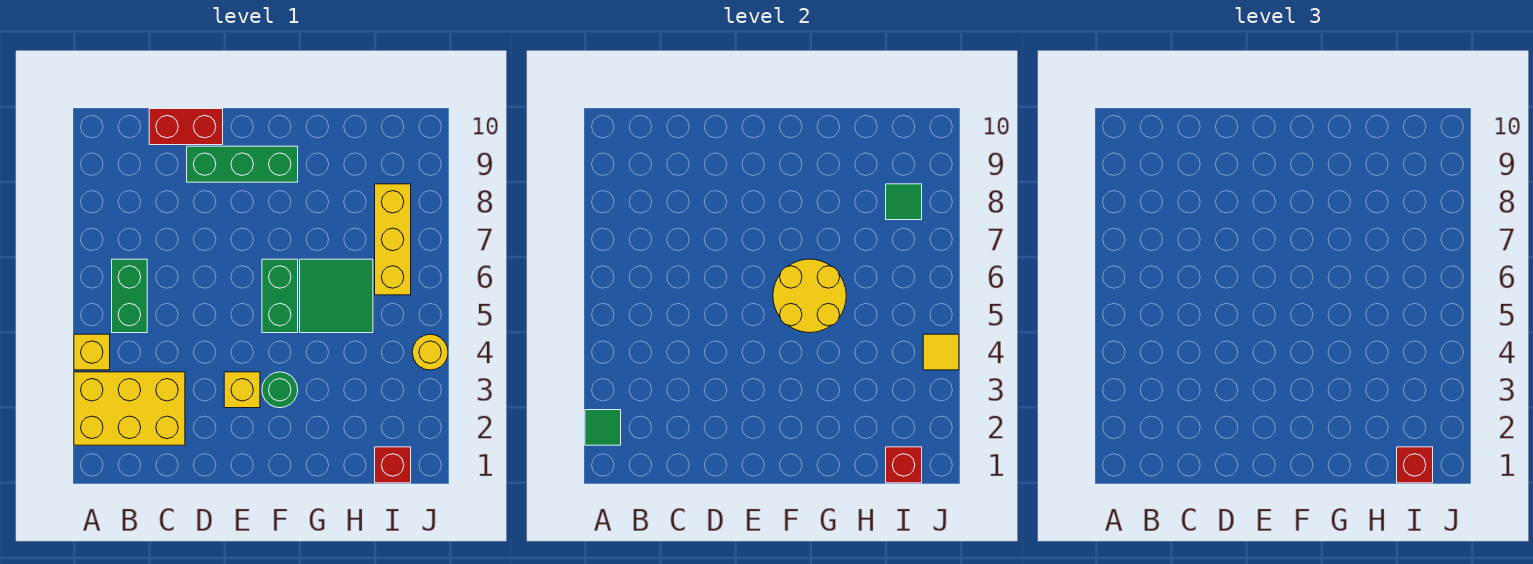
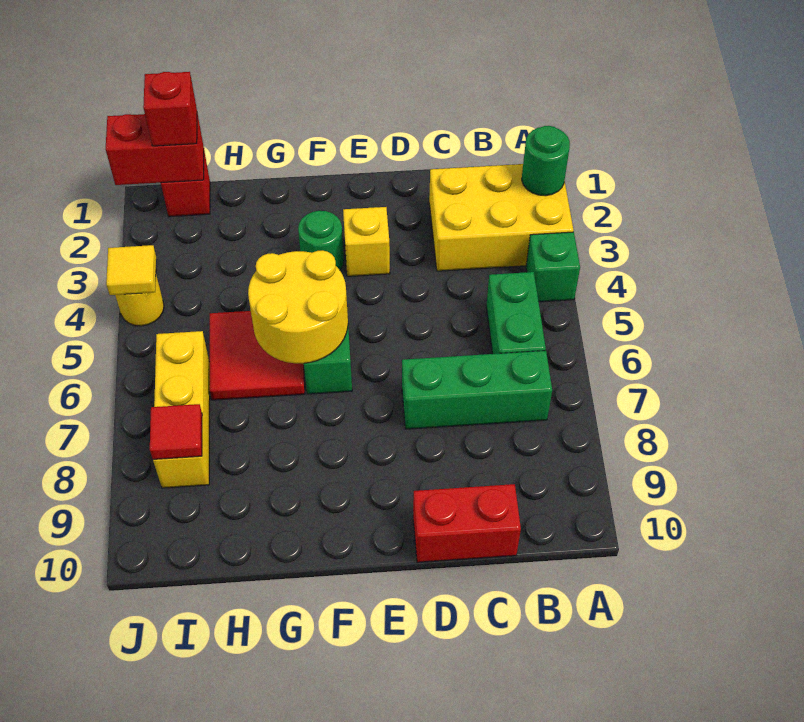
green 1x1 tile [585,410,621,445] -> green 1x1 round brick [522,126,570,196]
yellow 1x1 brick [74,334,110,370] -> green 1x1 brick [526,232,580,302]
green 1x3 brick [187,146,298,182] -> green 1x3 brick moved to [402,351,552,429]
green 2x2 tile [300,259,373,333] -> red 2x2 tile [210,311,305,400]
red 1x1 brick [886,447,922,483] -> red 1x2 brick [106,113,204,185]
green 1x1 tile [886,184,922,220] -> red 1x1 tile [150,404,202,459]

